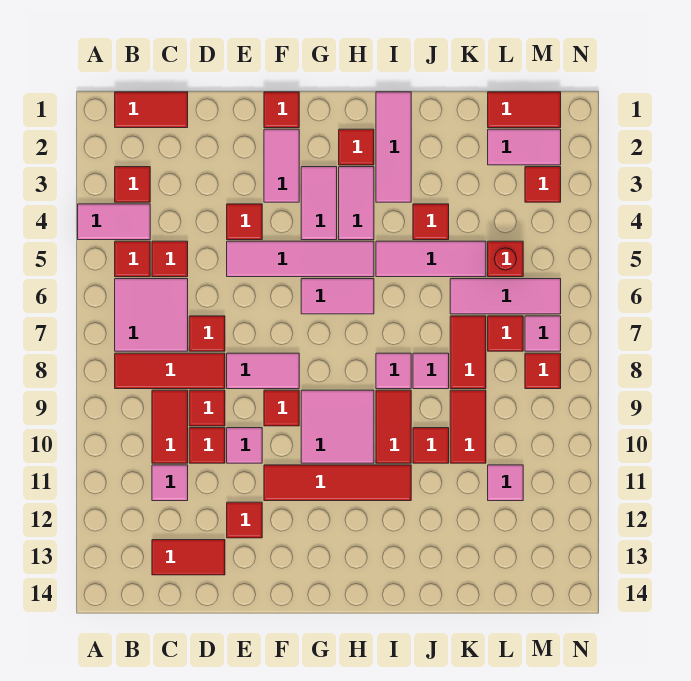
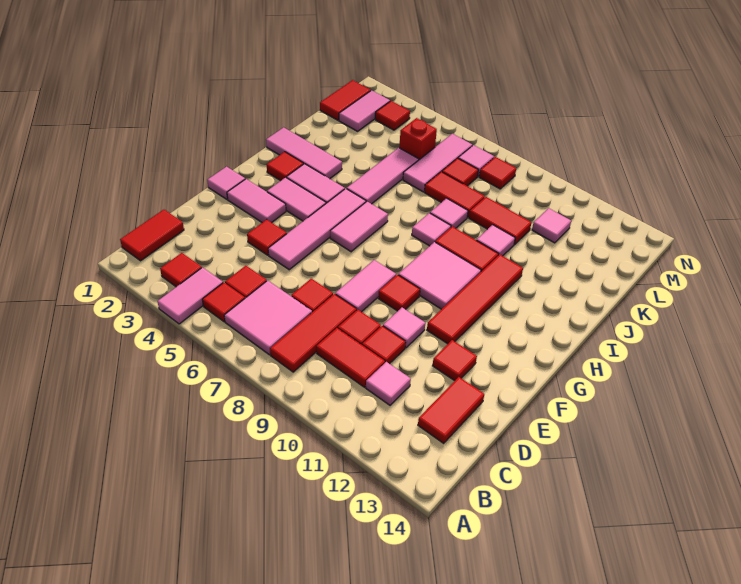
red 1x1 tile [264,92,299,128] -> pink 1x1 tile [207,167,245,199]
red 1x1 tile [413,204,449,240] -> none
red 1x1 tile [413,428,449,463] -> pink 1x1 tile [476,225,515,256]

